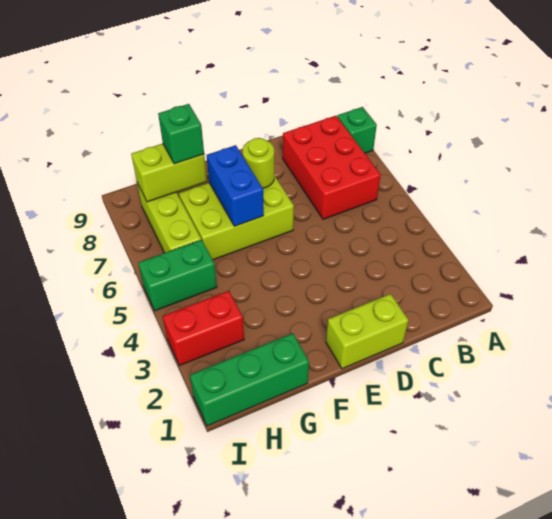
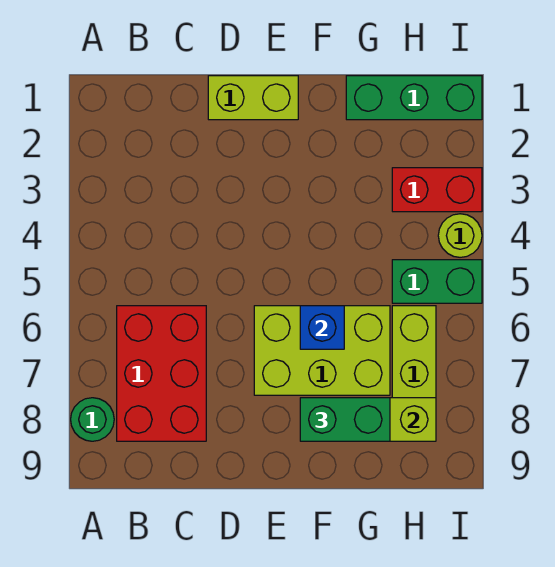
green 1x1 brick [337,107,377,153] -> green 1x1 round brick [71,398,114,441]
lime 1x1 round brick [243,138,274,188] -> lime 1x1 round brick moved to [438,214,482,257]
blue 1x2 brick [207,145,264,226] -> blue 1x1 brick [300,306,344,349]
green 1x1 brick [158,104,204,164] -> green 1x2 brick [300,398,390,441]

